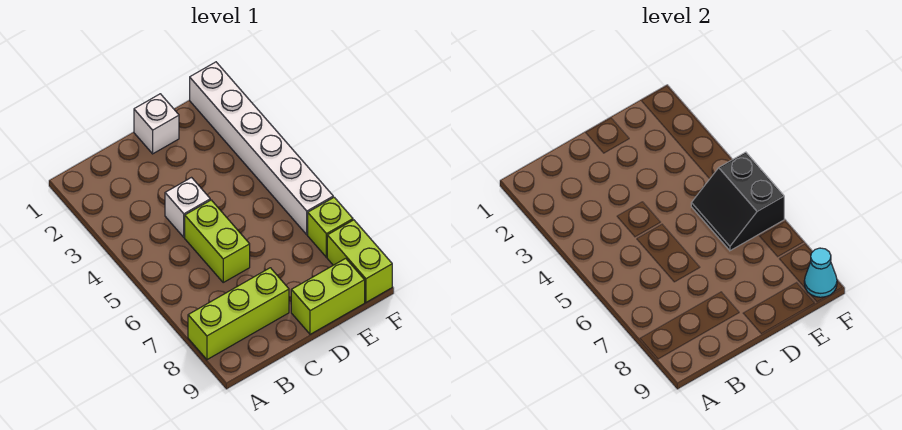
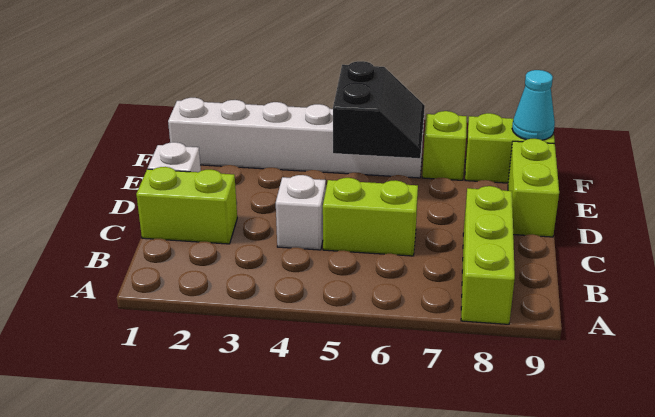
none -> lime 1x2 brick [136,167,237,244]
black 2x2 slope [691,152,784,251] -> black 2x2 slope turned to [333,61,425,158]

